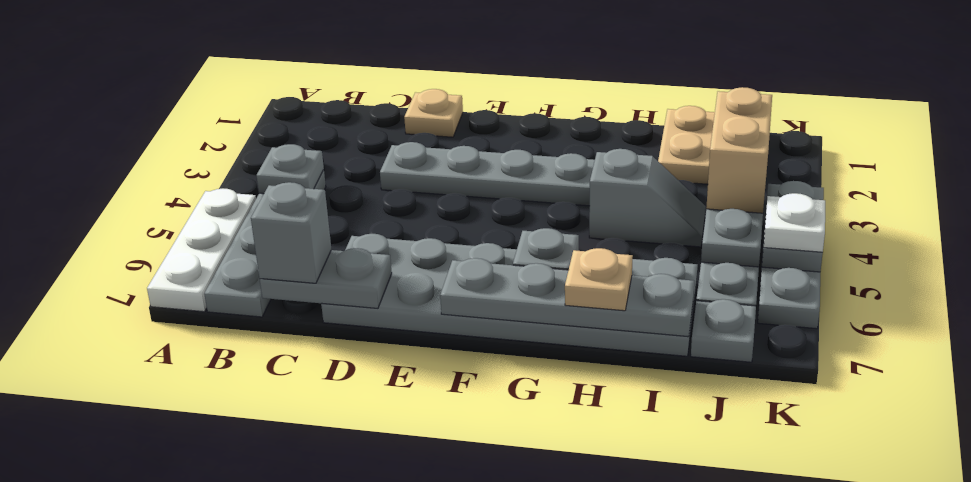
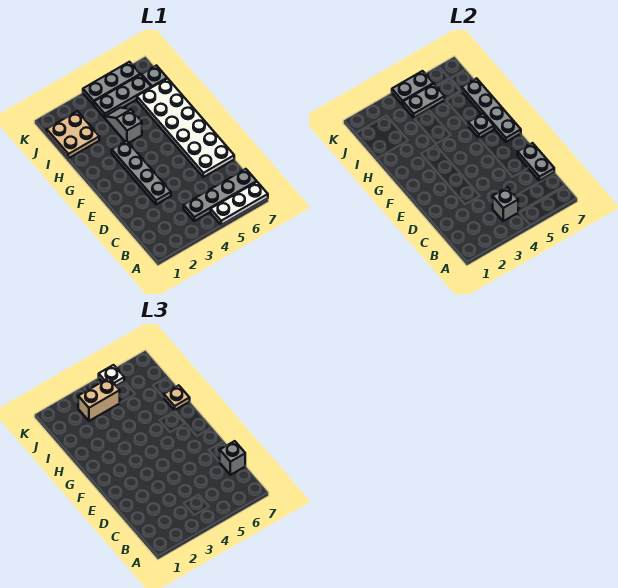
grey 1x1 plate [256,144,324,194] -> grey 1x1 brick [493,187,518,221]
tan 1x1 plate [404,89,463,137] -> none
grey 2x6 plate [321,234,698,356] -> white 2x6 plate [137,78,234,177]

